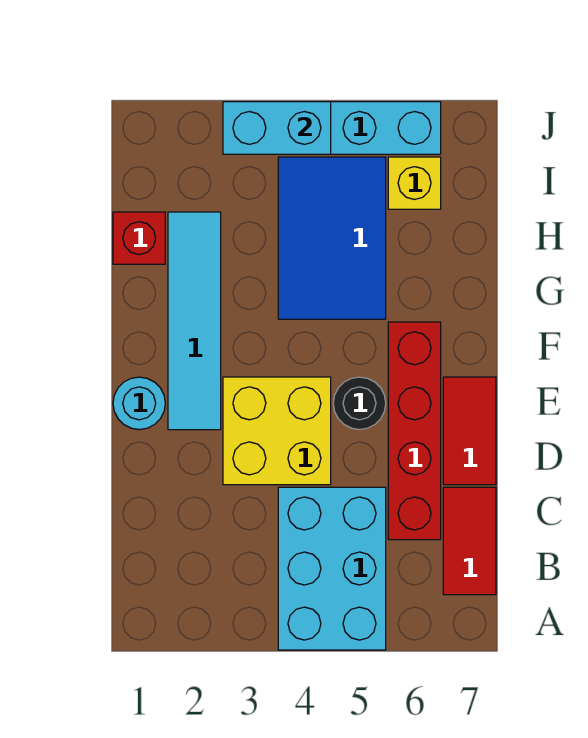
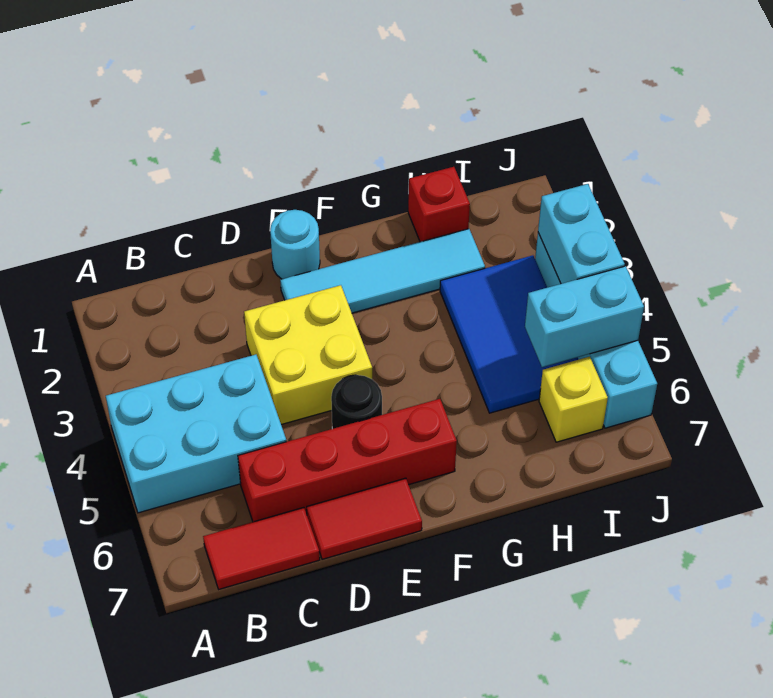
blue 2x3 tile [278,157,386,319] -> blue 2x3 tile turned to [440,255,579,413]
none -> cyan 1x2 brick [525,266,644,367]

